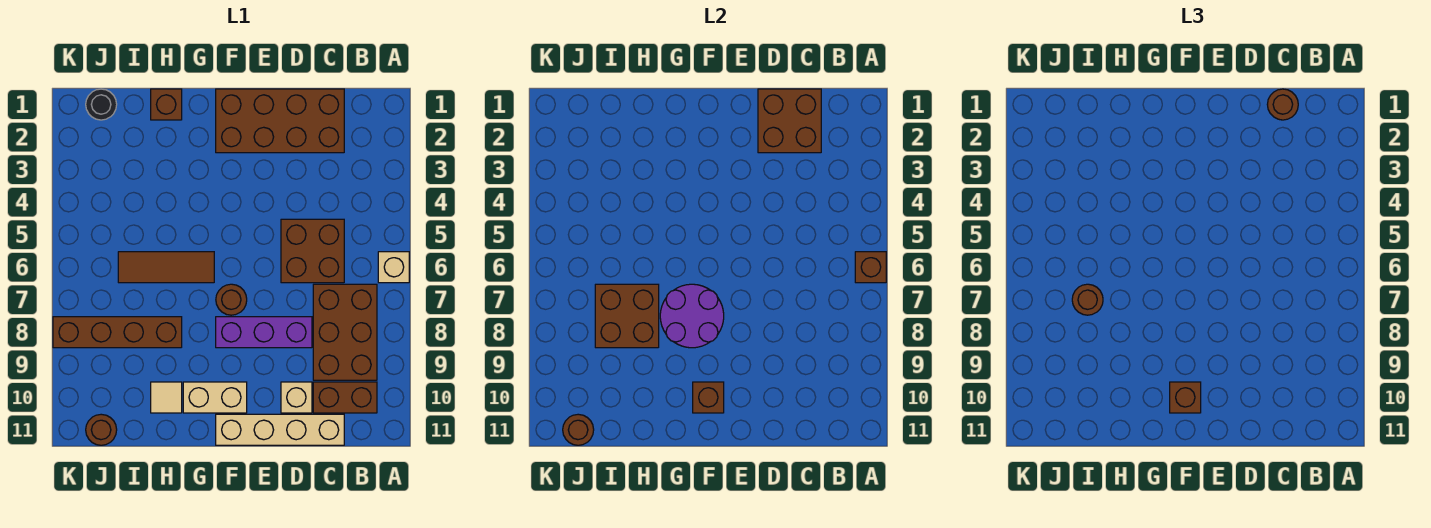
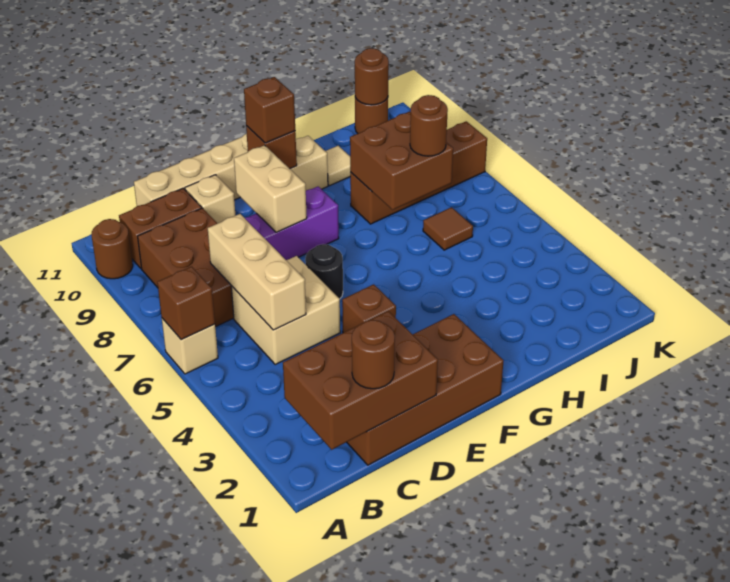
brown 2x2 brick [758,89,821,153] -> brown 2x3 brick [283,311,438,450]
brown 2x2 brick [281,219,344,283] -> tan 2x2 brick [231,256,340,364]
none -> tan 1x3 brick [208,214,306,330]
none -> tan 1x2 brick [234,145,307,232]
brown 1x1 round brick [216,284,247,315] -> brown 1x1 round brick moved to [92,219,133,279]
purple 2x2 round brick [660,284,724,348] -> none
brown 1x3 tile [118,252,214,283] -> brown 1x1 tile [423,207,473,250]
brown 1x1 brick [151,89,182,120] -> brown 1x1 brick moved to [342,284,396,333]
black 1x1 round brick [86,89,117,120] -> black 1x1 round brick moved to [305,244,343,299]

